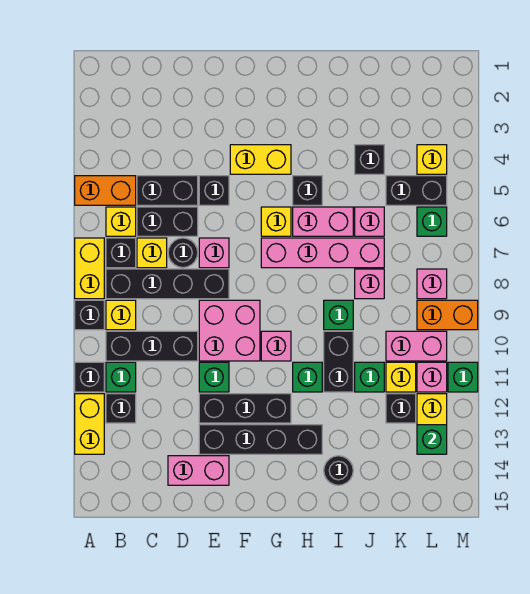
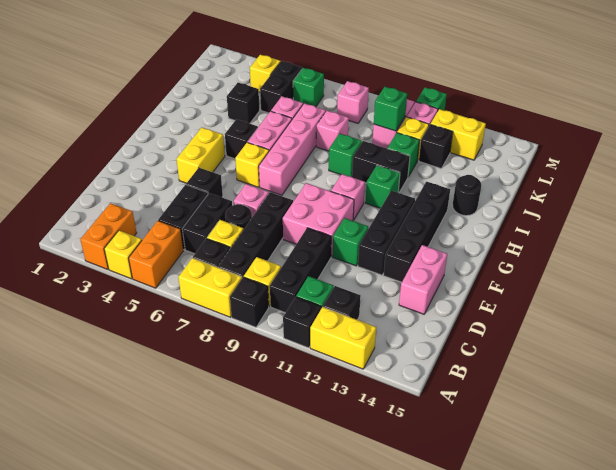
yellow 1x1 brick [106,207,136,236] -> yellow 1x1 brick moved to [104,231,142,279]
orange 1x2 brick [417,300,478,330] -> orange 1x2 brick moved to [80,203,137,270]
green 1x1 brick [417,425,447,454] -> green 1x1 brick moved to [374,87,407,131]

